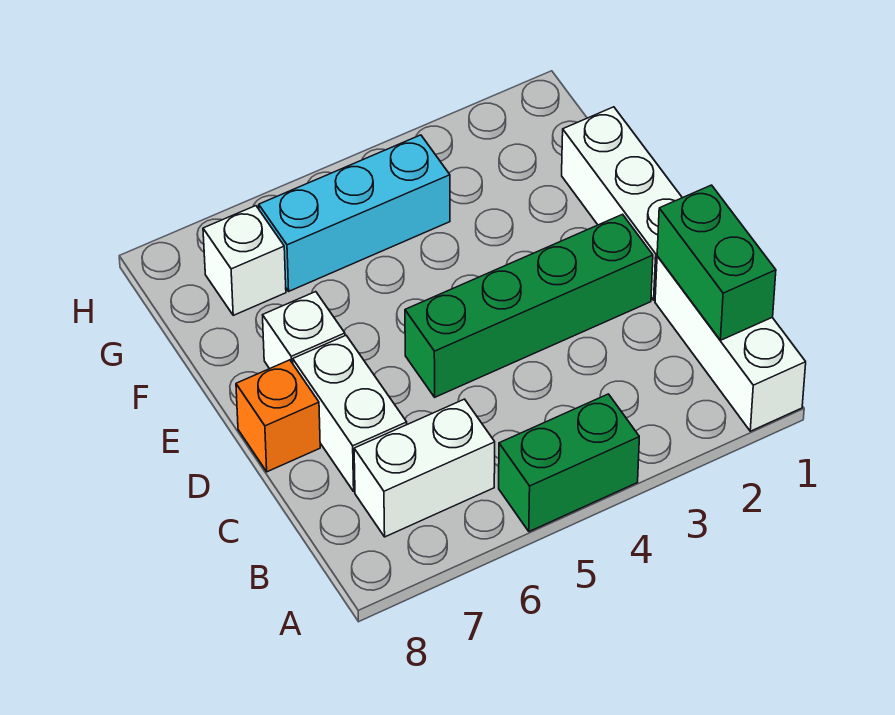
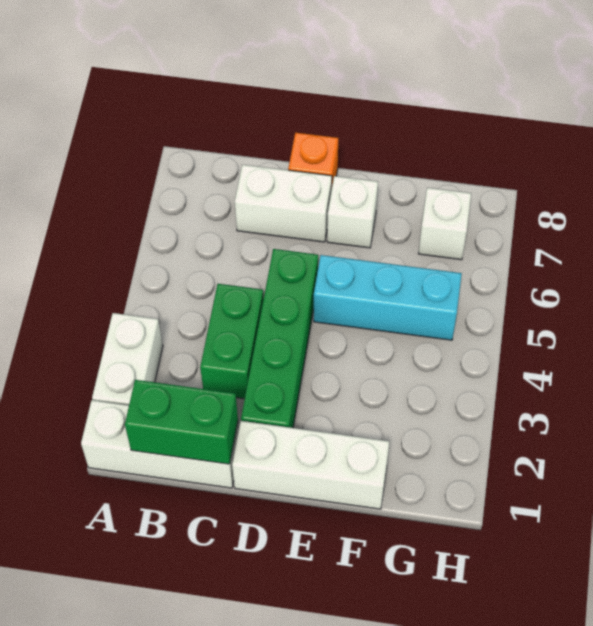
green 1x2 brick [499,394,639,532] -> green 1x2 brick moved to [200,284,264,399]
white 1x2 brick [354,399,495,537] -> white 1x2 brick moved to [92,313,163,405]
cyan 1x3 brick [259,135,450,291] -> cyan 1x3 brick turned to [314,255,462,340]

